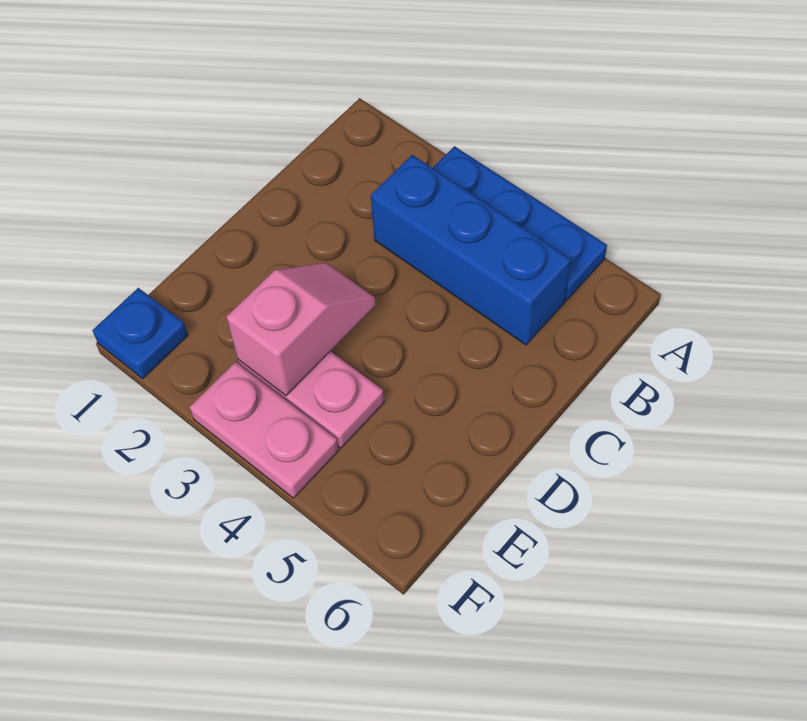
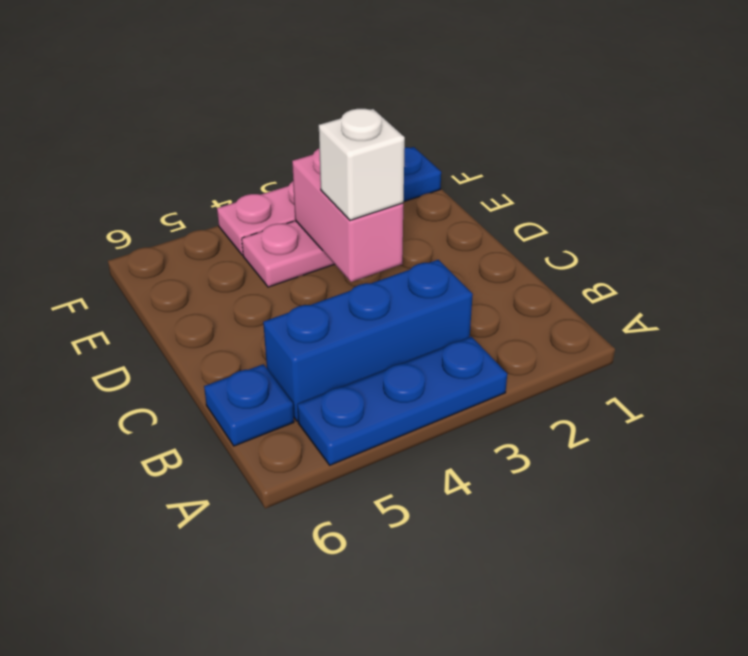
none -> blue 1x1 plate [204,364,294,446]
pink 1x2 slope [226,263,376,396] -> pink 1x2 brick [292,149,403,282]
none -> white 1x1 brick [319,109,405,220]

